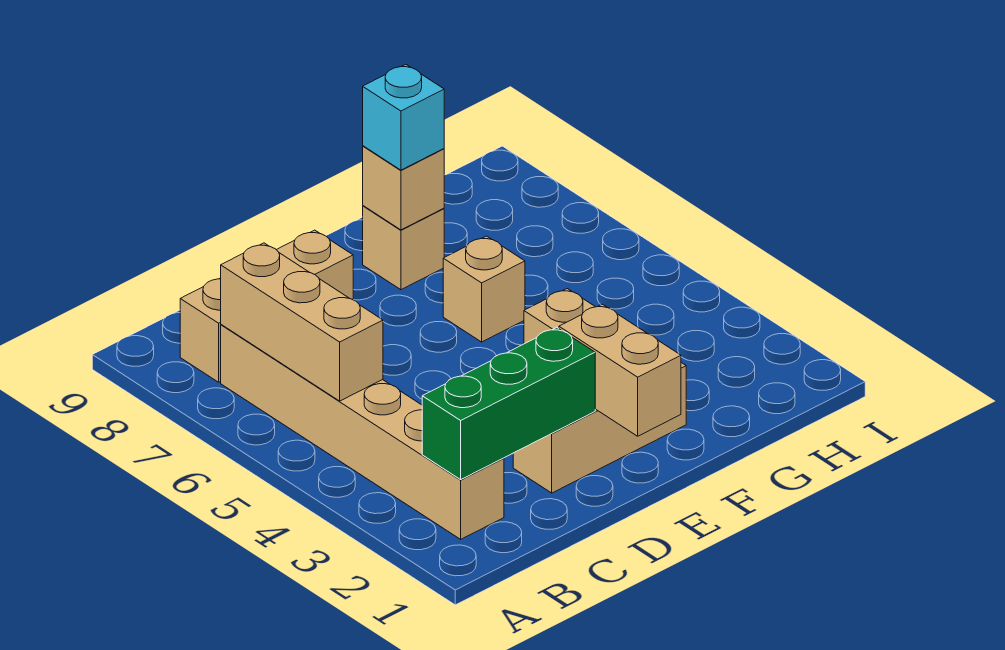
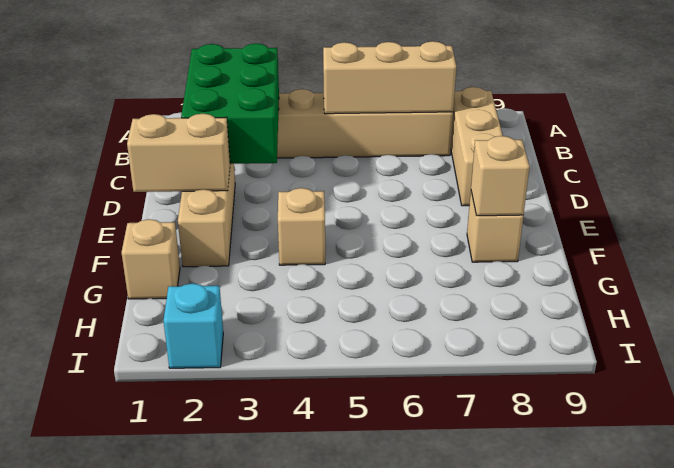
green 1x3 brick [422,327,595,480] -> green 2x3 brick [181,43,279,164]
tan 1x1 brick [443,236,525,342] -> tan 1x1 brick moved to [121,219,180,299]
cyan 1x1 brick [363,64,444,170] -> cyan 1x1 brick moved to [163,283,223,368]

